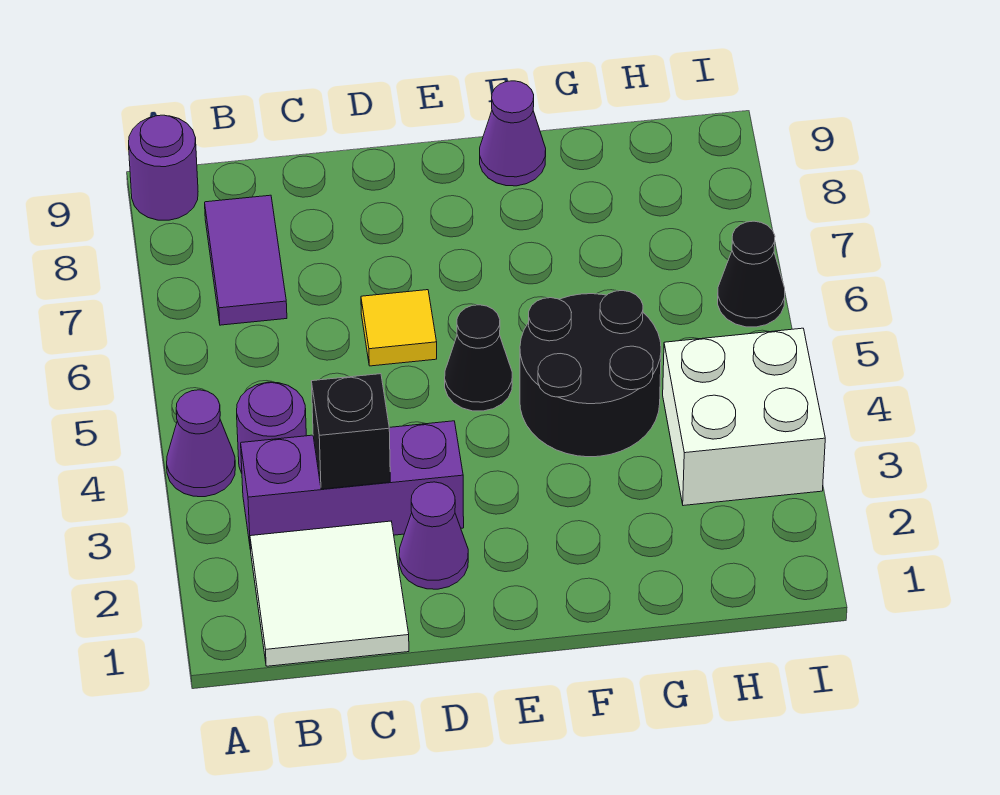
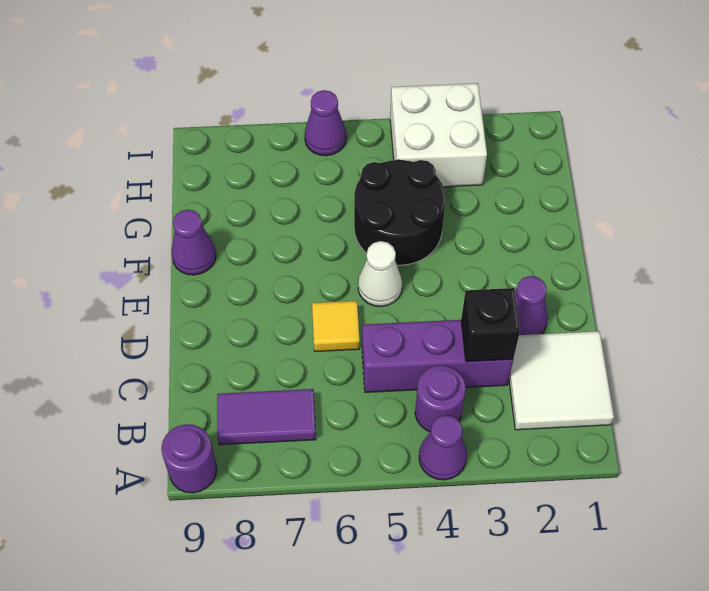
purple 1x3 brick [241,421,464,550] -> purple 1x3 brick turned to [362,320,513,392]
black 1x1 cone [445,305,512,411] -> white 1x1 cone [358,241,402,307]
black 1x1 cone [718,221,785,327] -> purple 1x1 cone [305,90,346,156]

